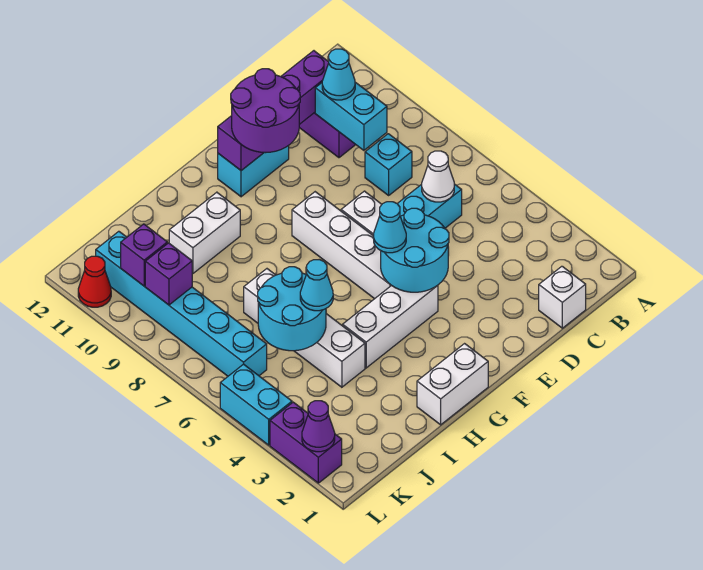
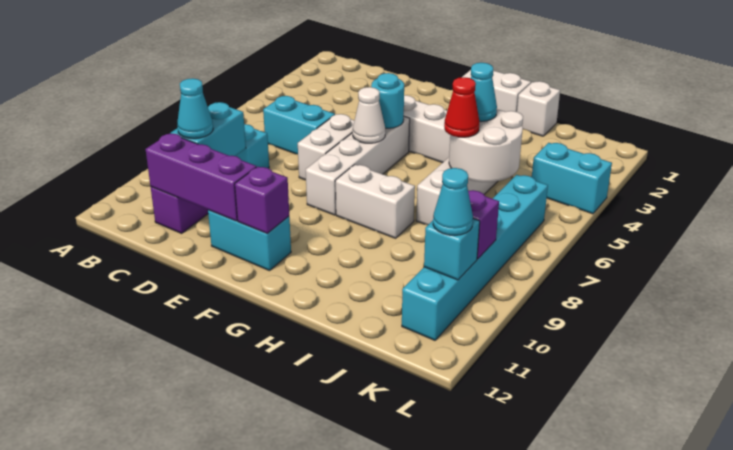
white 1x1 brick [539,266,586,328] -> white 1x1 brick moved to [517,81,560,136]
white 1x1 cone [422,151,454,202] -> white 1x1 cone moved to [352,87,385,143]
cyan 2x2 round brick [381,208,449,292] -> cyan 1x1 round brick [371,73,404,128]
purple 2x2 round brick [231,69,300,153] -> none
cyan 1x1 cone [373,202,406,253] -> cyan 1x1 cone moved to [433,168,473,235]
white 1x2 brick [169,192,240,274] -> white 1x2 brick moved to [335,165,415,238]
cyan 2x2 round brick [258,267,326,351] -> white 2x2 round brick [449,109,523,182]
purple 1x1 brick [121,224,167,286] -> cyan 1x1 brick [424,219,480,280]
purple 1x2 brick [270,402,342,483] -> none
purple 1x1 cone [302,401,335,452] -> none
cyan 1x2 brick [220,364,292,445] -> cyan 1x2 brick turned to [532,143,612,214]
red 1x1 cone [78,256,111,307] -> red 1x1 cone moved to [444,77,480,137]

